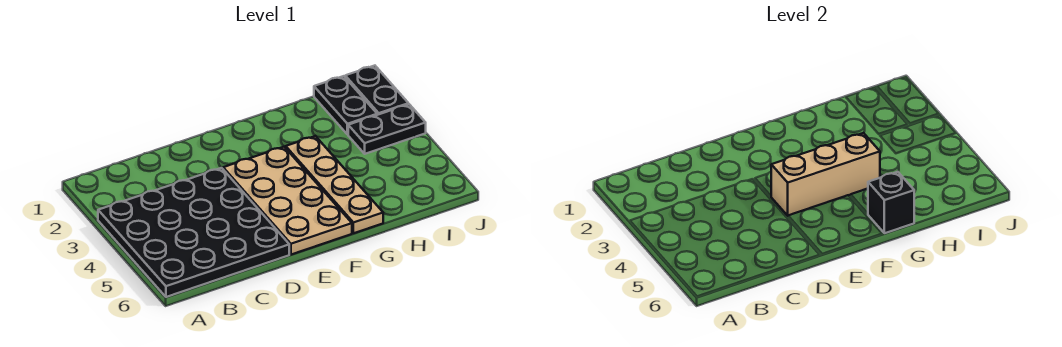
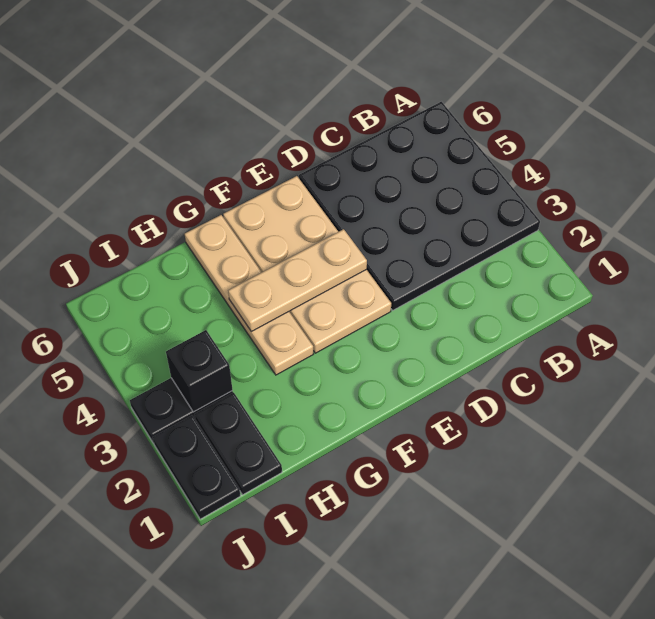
tan 1x3 brick [771,133,880,216] -> tan 1x3 plate [228,229,367,331]
black 1x1 brick [868,172,914,233] -> black 1x1 brick moved to [166,330,233,412]

